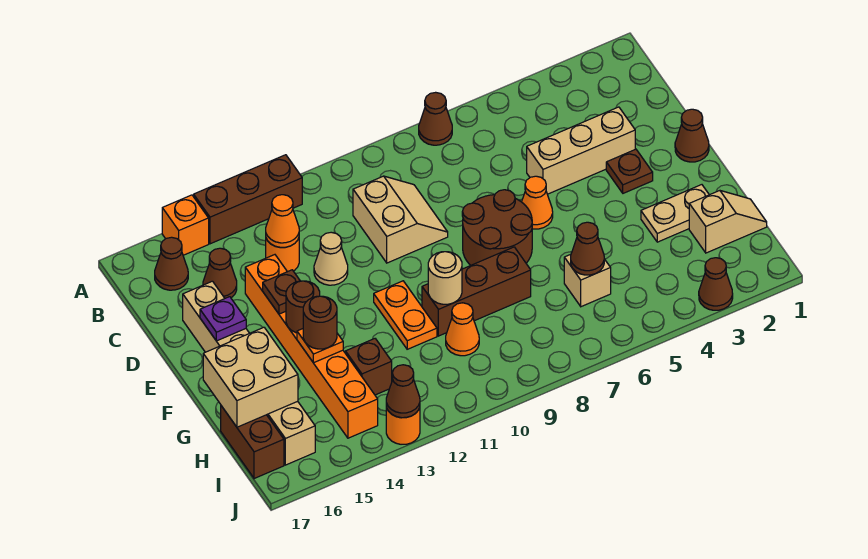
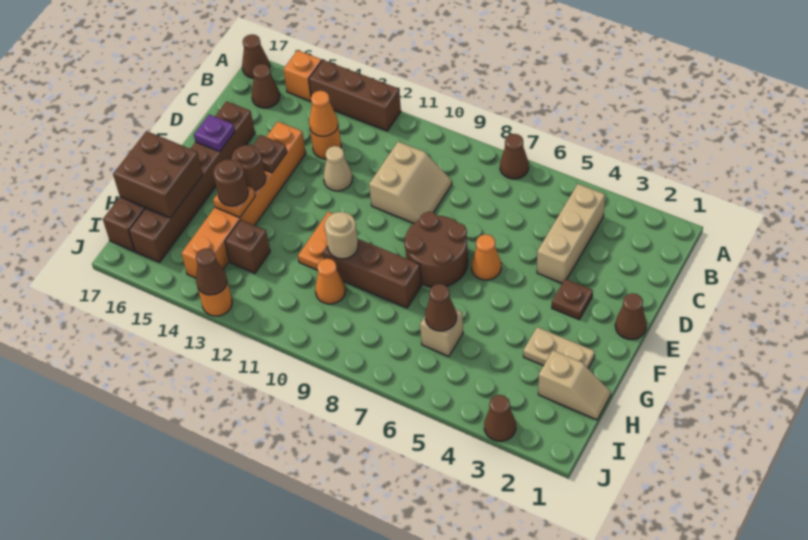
brown 1x1 cone [203,248,237,298] -> brown 1x1 cone moved to [242,34,270,78]
tan 1x3 brick [527,107,635,194] -> tan 1x3 brick turned to [537,184,605,283]
tan 1x6 brick [183,281,315,465] -> brown 1x6 brick [129,101,255,262]
tan 2x2 brick [203,327,298,427] -> brown 2x2 brick [113,131,203,218]

